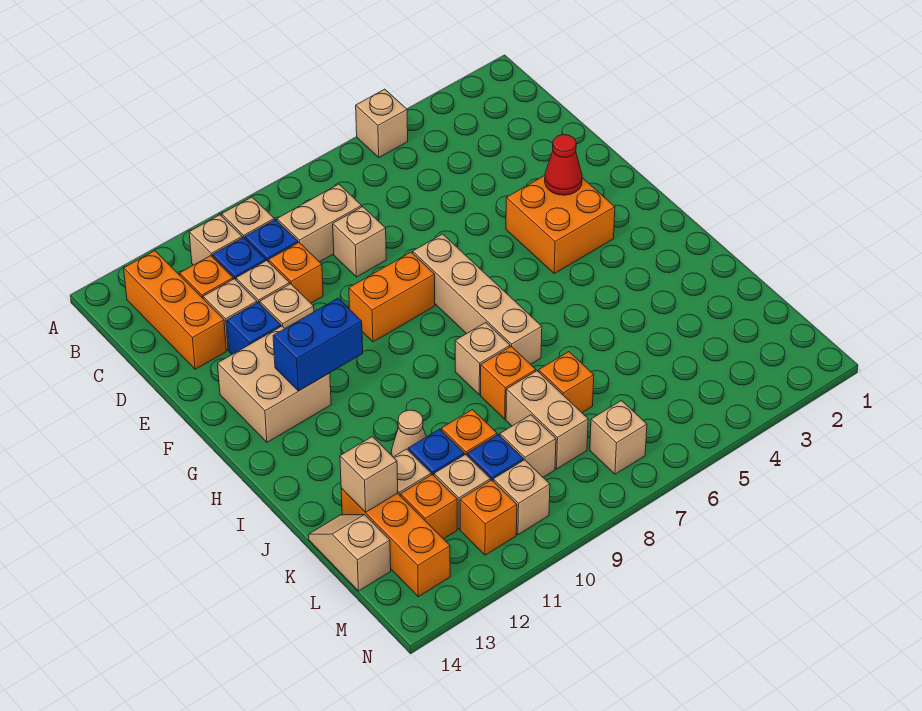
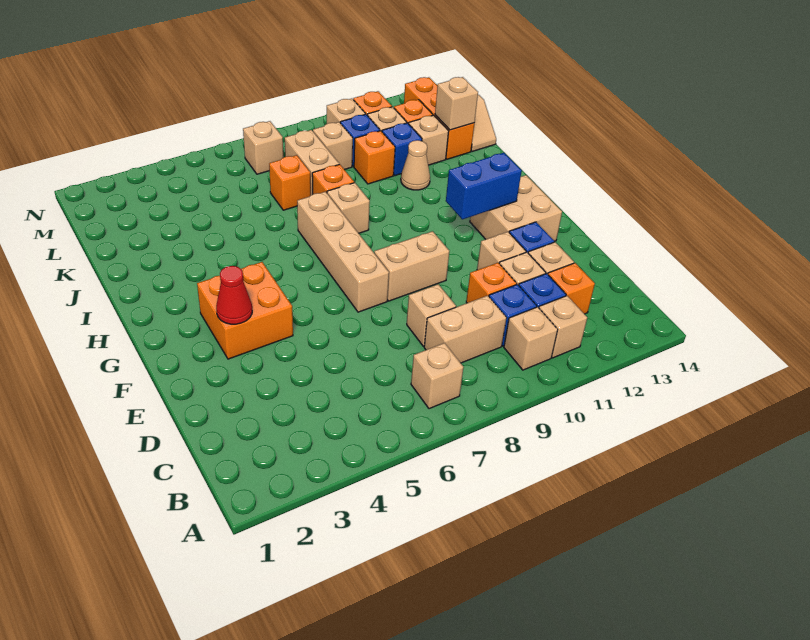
tan 1x1 brick [356,89,408,157] -> tan 1x1 brick moved to [411,343,463,409]
orange 1x3 brick [124,251,226,369] -> none
orange 1x2 brick [349,252,435,342] -> tan 1x2 brick [374,231,449,301]

